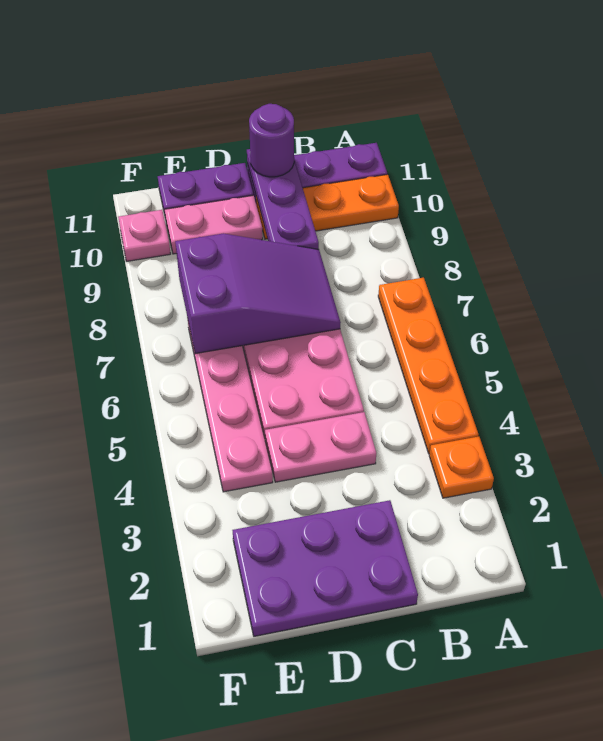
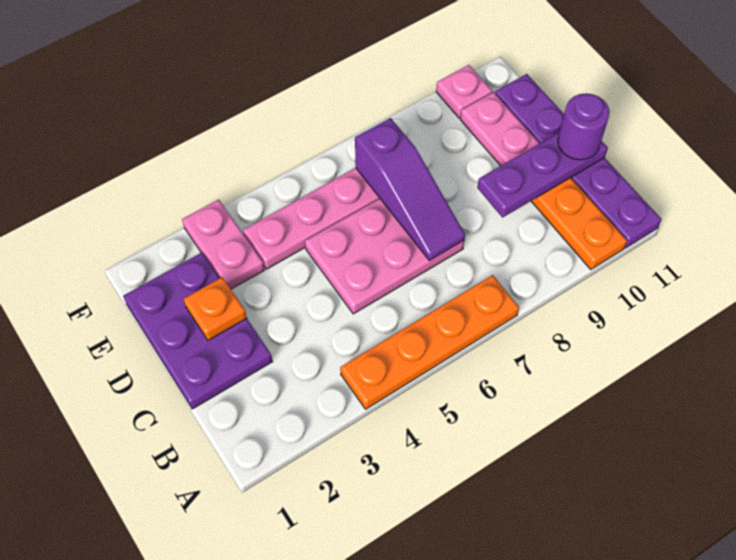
orange 1x1 plate [429,437,494,498] -> orange 1x1 plate moved to [184,277,247,340]
pink 1x2 plate [265,412,376,482] -> pink 1x2 plate moved to [182,199,264,289]
purple 2x3 slope [175,234,341,354] -> purple 1x3 slope [355,118,465,261]

